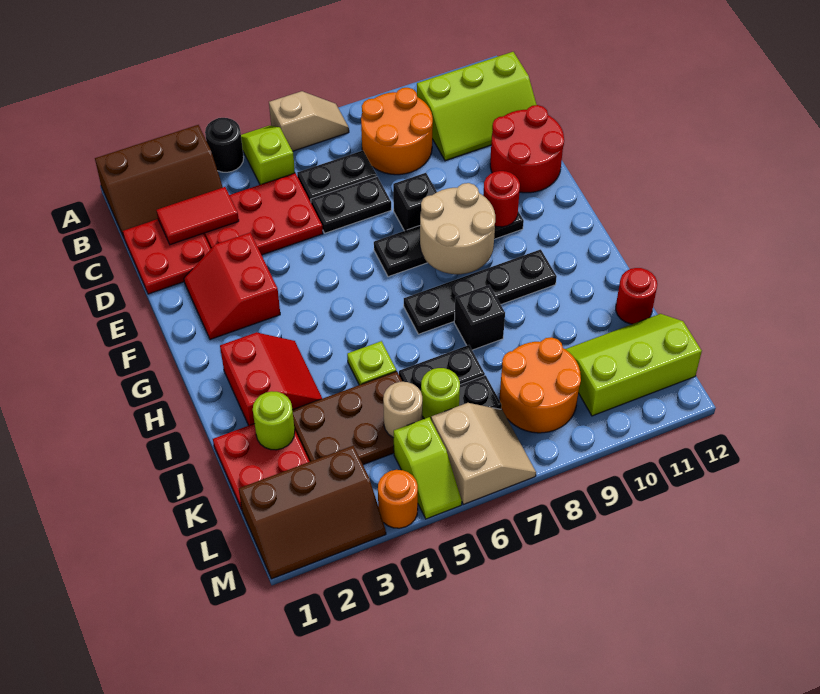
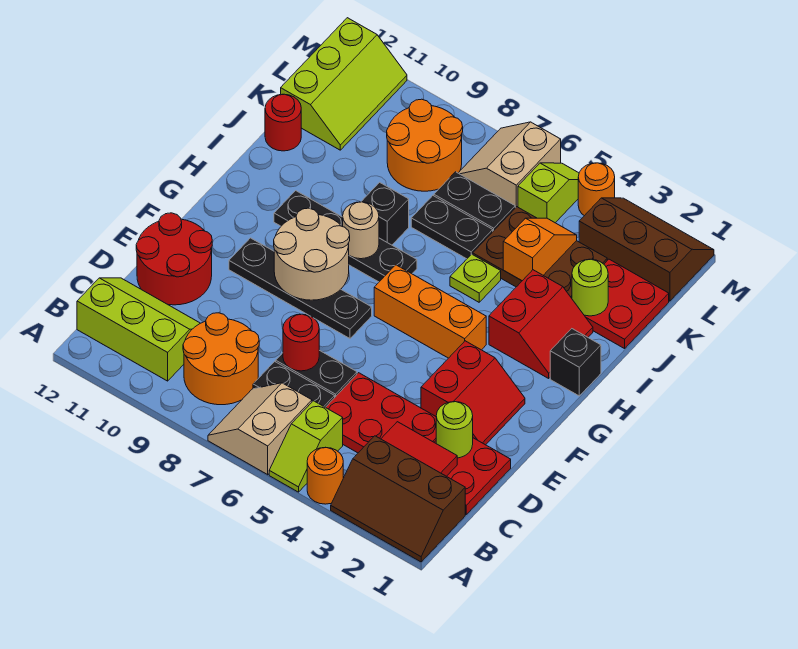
brown 2x3 slope [95,125,223,237] -> brown 2x3 slope turned to [331,436,465,562]
black 1x1 round brick [205,118,244,172] -> orange 1x1 round brick [307,447,343,504]
tan 1x2 slope [269,91,349,151] -> tan 2x2 slope [208,383,312,475]
black 1x1 brick [393,173,437,231] -> black 1x1 brick moved to [550,329,601,396]
red 1x1 round brick [483,171,520,227] -> red 1x1 round brick moved to [283,314,319,371]
none -> orange 1x3 brick [374,265,486,358]
red 2x2 slope [220,332,322,426] -> red 2x2 slope turned to [489,270,593,378]
none -> orange 1x2 slope [503,218,577,281]
tan 1x1 round brick [383,382,422,438] -> tan 1x1 round brick moved to [343,202,379,259]
lime 1x1 round brick [421,368,460,419] -> lime 1x1 round brick moved to [436,402,473,458]
lime 2x3 slope [566,314,702,416] -> lime 2x3 slope turned to [281,18,407,150]

